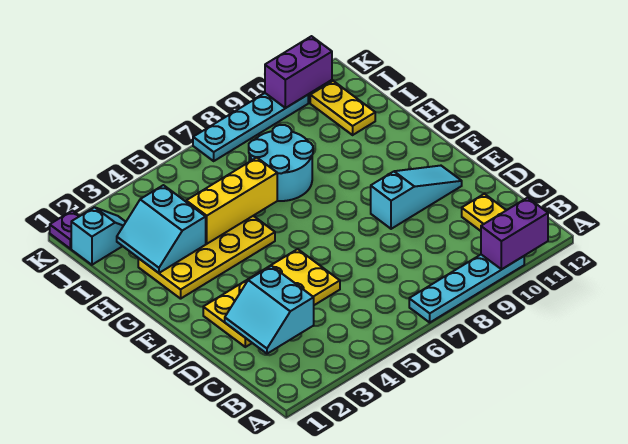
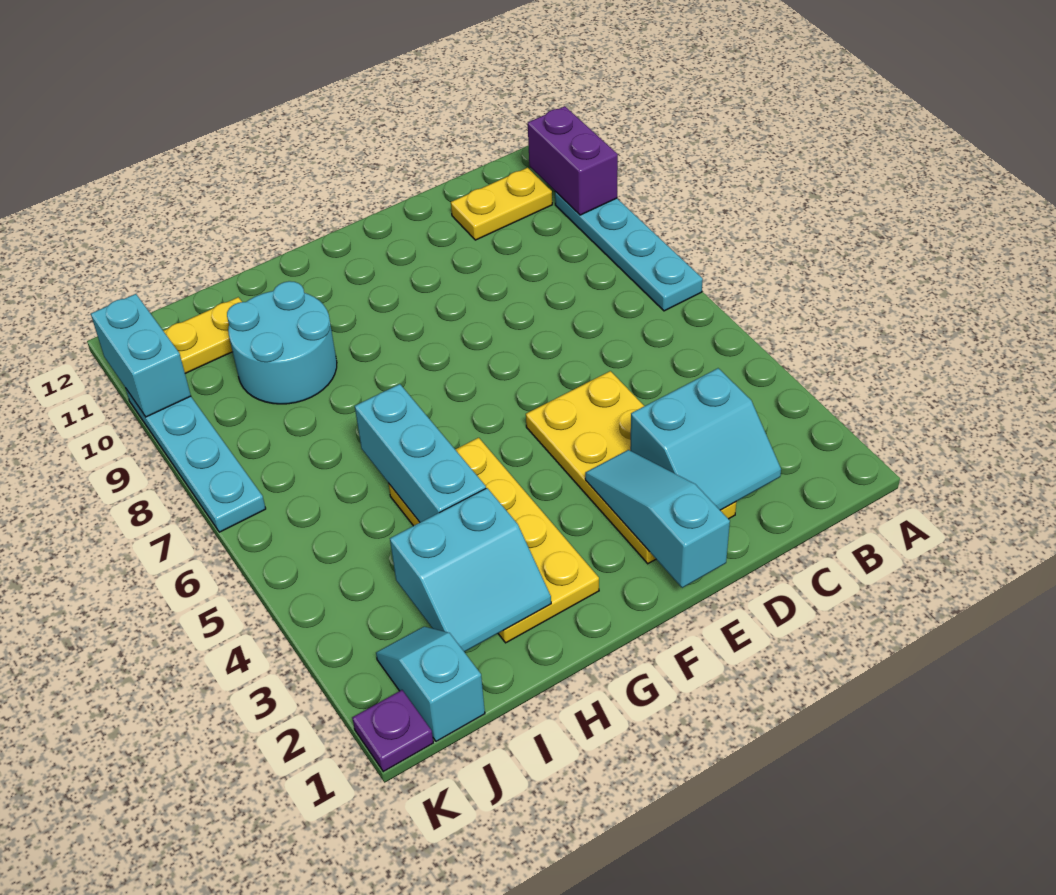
cyan 1x3 slope [371,166,462,229] -> cyan 1x3 slope moved to [585,450,730,588]
yellow 1x3 brick [186,158,277,244] -> cyan 1x3 brick [355,384,486,522]
cyan 2x2 round brick [249,125,313,201] -> cyan 2x2 round brick moved to [227,281,337,404]
purple 1x2 brick [265,36,332,108] -> cyan 1x2 brick [91,294,191,417]

